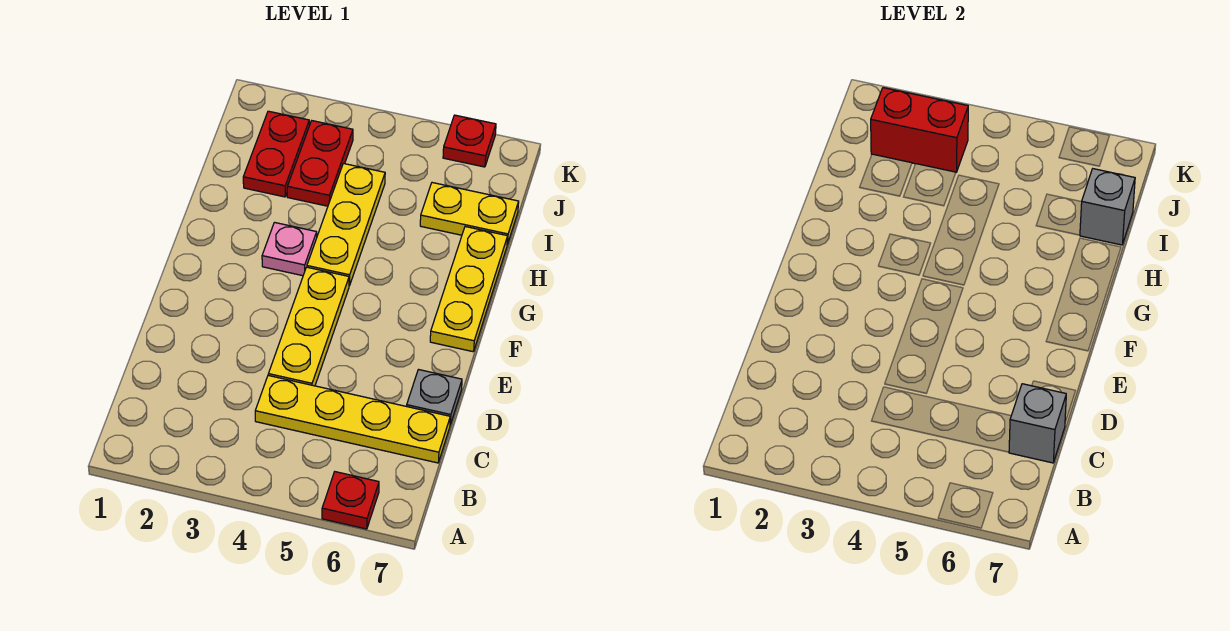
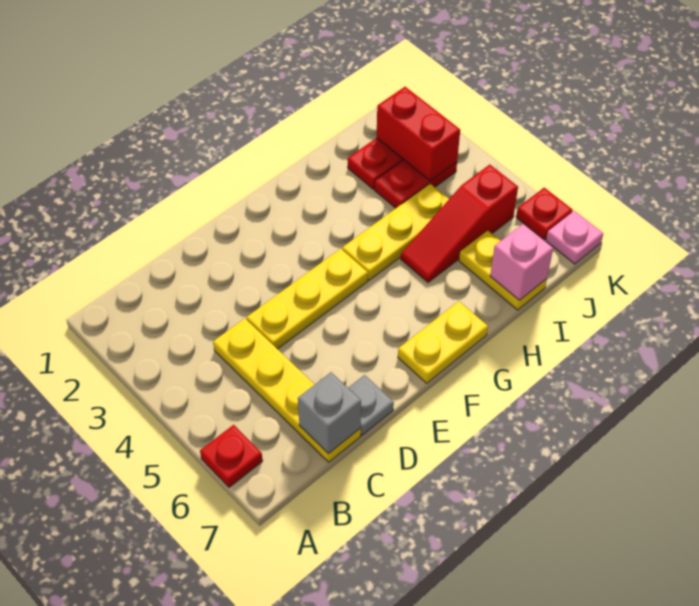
yellow 1x3 plate [430,227,508,352] -> yellow 1x2 plate [398,301,488,383]
pink 1x1 plate [262,222,317,276] -> pink 1x1 plate moved to [546,211,603,264]
none -> red 1x3 slope [401,165,518,282]
grey 1x1 brick [1080,169,1135,245] -> pink 1x1 brick [490,224,553,300]

